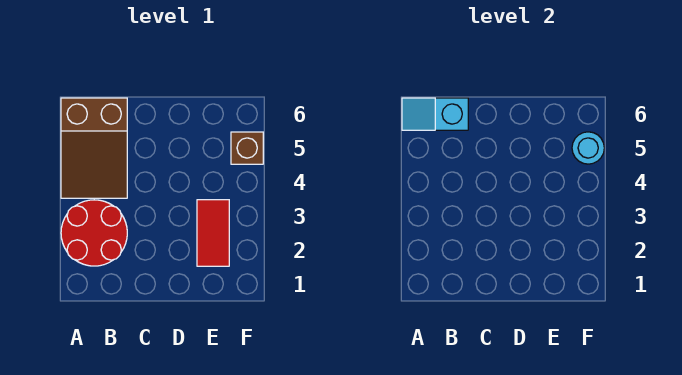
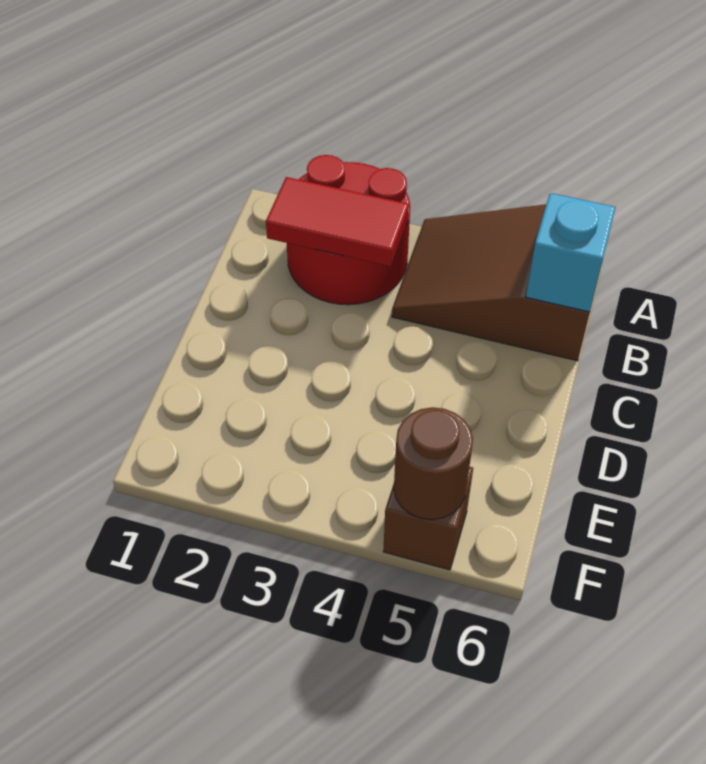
red 1x2 tile [197,200,229,266] -> red 1x2 tile moved to [266,177,409,267]
cyan 1x1 round brick [572,132,604,164] -> brown 1x1 round brick [394,407,473,520]

